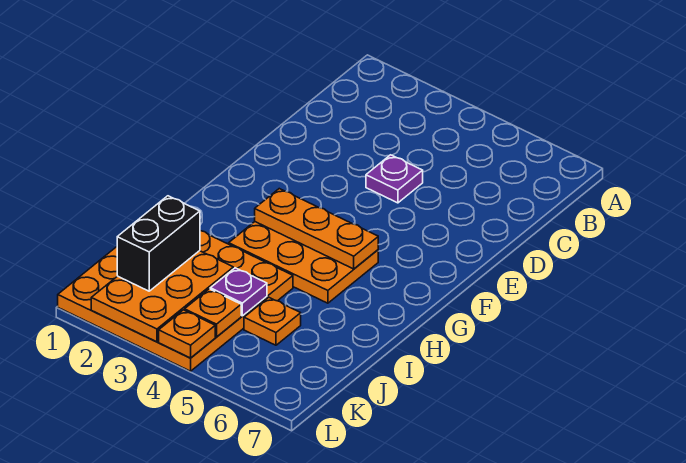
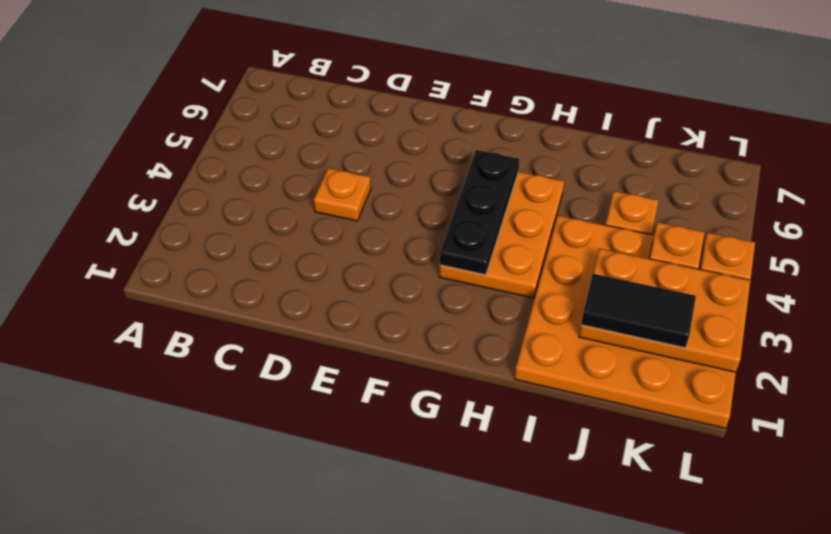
purple 1x1 plate [366,155,423,203] -> orange 1x1 plate [314,168,371,221]
orange 1x3 plate [255,189,378,269] -> black 1x3 plate [440,150,520,275]
black 1x2 brick [117,196,200,291] -> black 1x2 tile [581,274,696,348]
purple 1x1 plate [210,268,267,316] -> none

